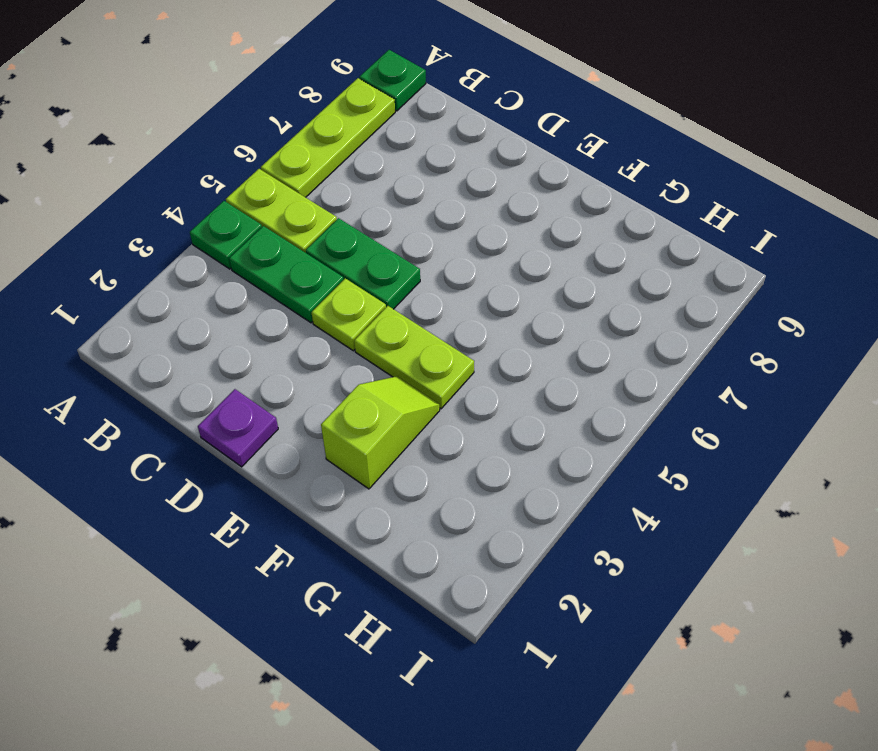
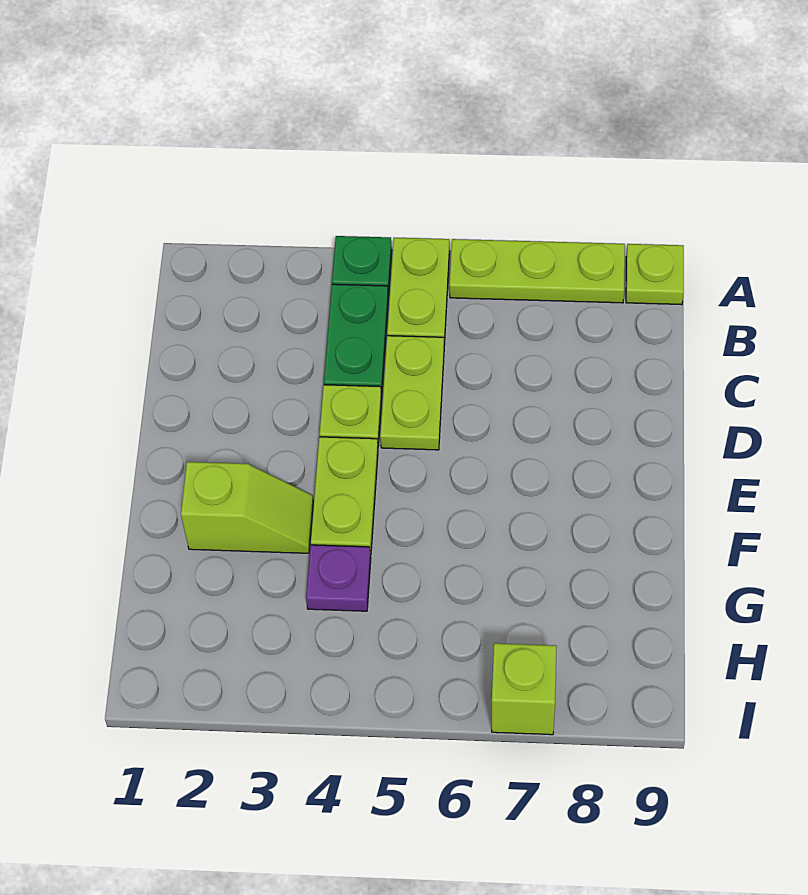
green 1x1 plate [359,50,426,111] -> lime 1x1 plate [626,244,684,305]
green 1x2 plate [306,218,420,309] -> lime 1x2 plate [380,336,444,450]
purple 1x1 plate [198,389,278,467] -> purple 1x1 plate moved to [306,545,371,611]
none -> lime 1x1 brick [492,643,557,735]

